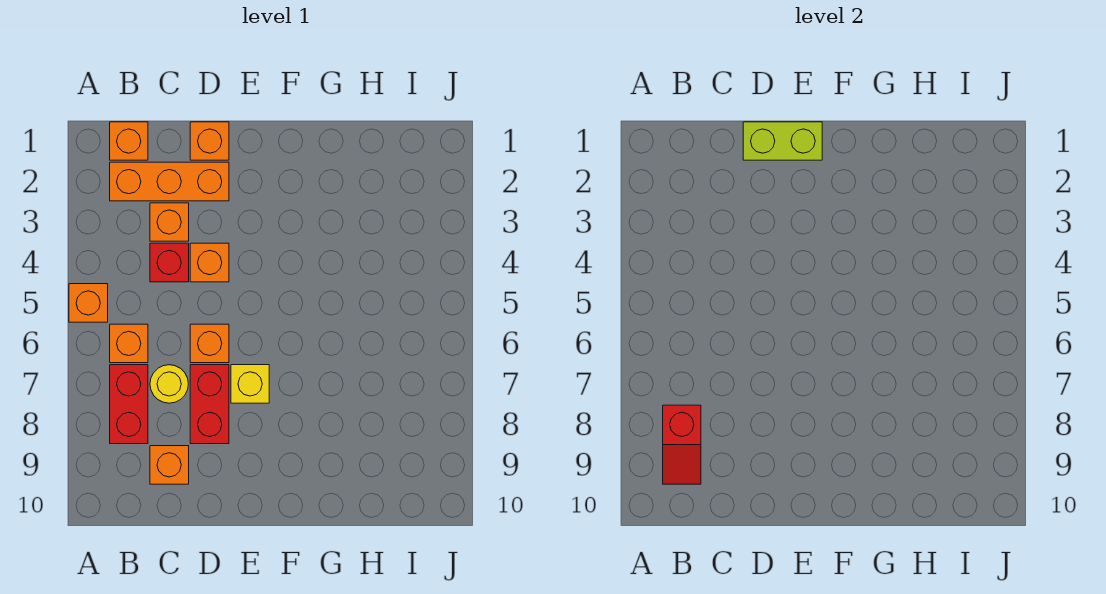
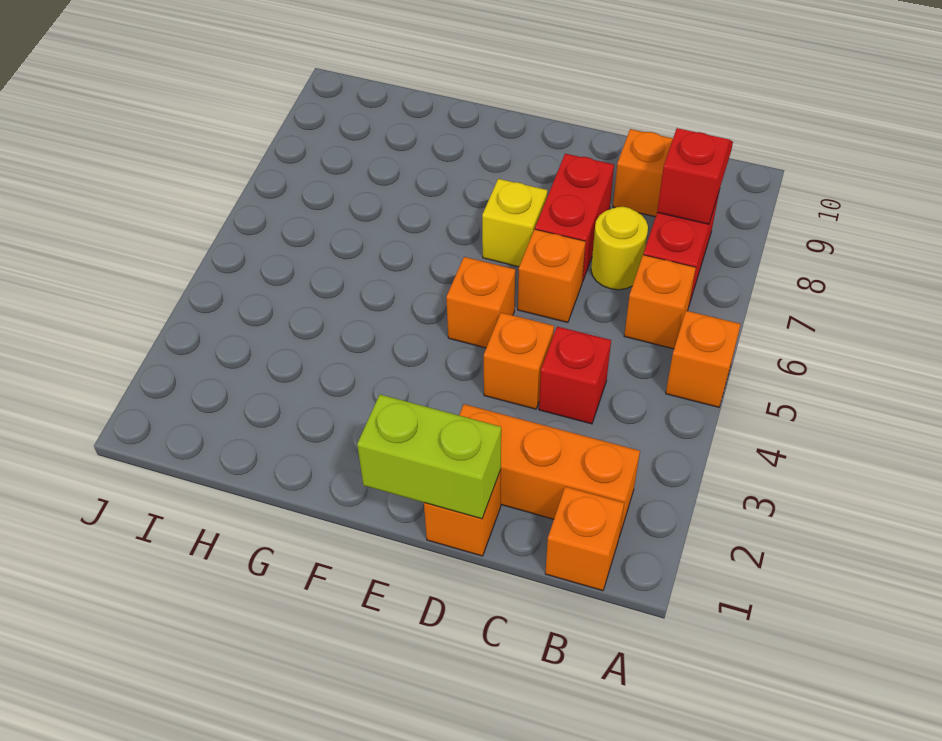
orange 1x1 brick [150,203,189,241] -> orange 1x1 brick moved to [446,257,515,348]

